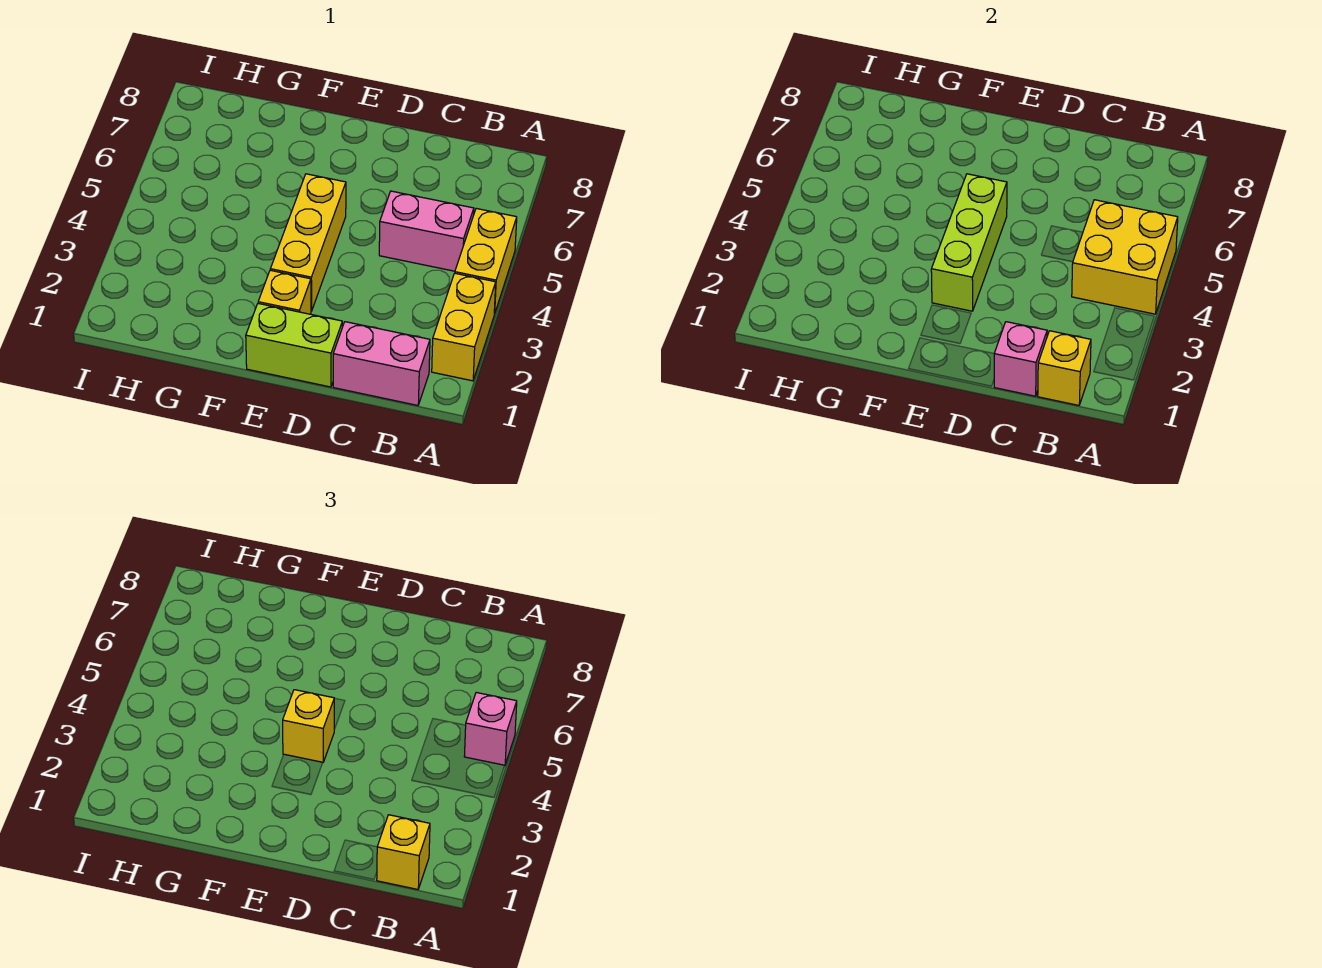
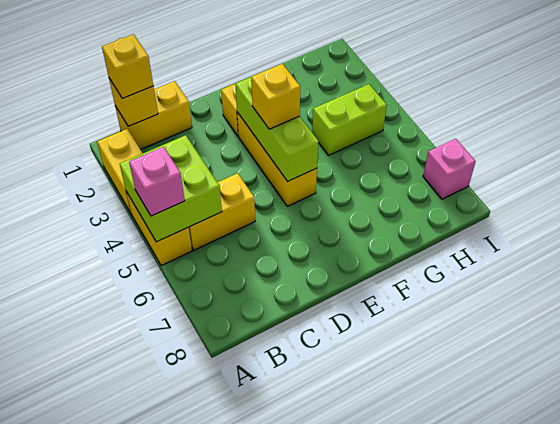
yellow 2x2 brick [1072,200,1178,314] -> lime 2x2 brick [120,135,222,242]
pink 1x2 brick [333,322,430,405] -> yellow 1x2 brick [115,81,192,149]
pink 1x2 brick [379,191,474,271] -> yellow 1x2 brick [189,173,255,250]
pink 1x1 brick [994,322,1047,396] -> pink 1x1 brick moved to [423,139,476,199]
lime 1x2 brick [246,304,342,387] -> lime 1x2 brick moved to [312,84,387,156]

